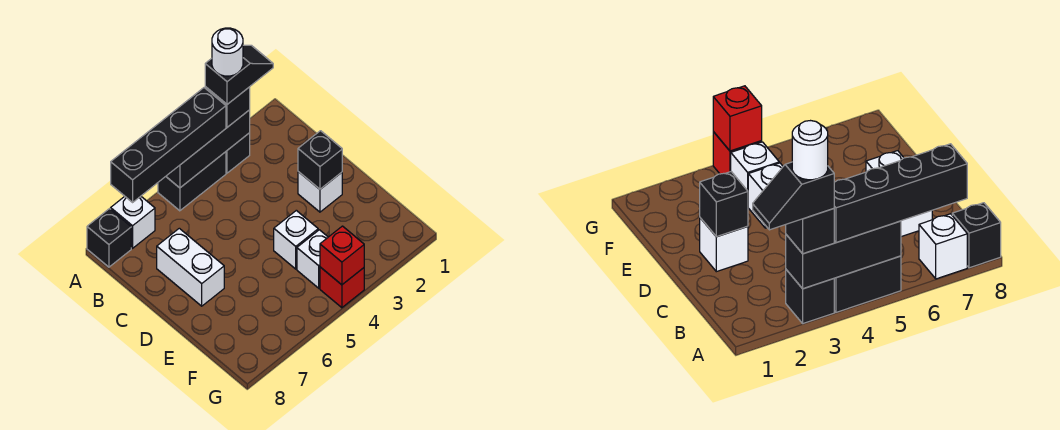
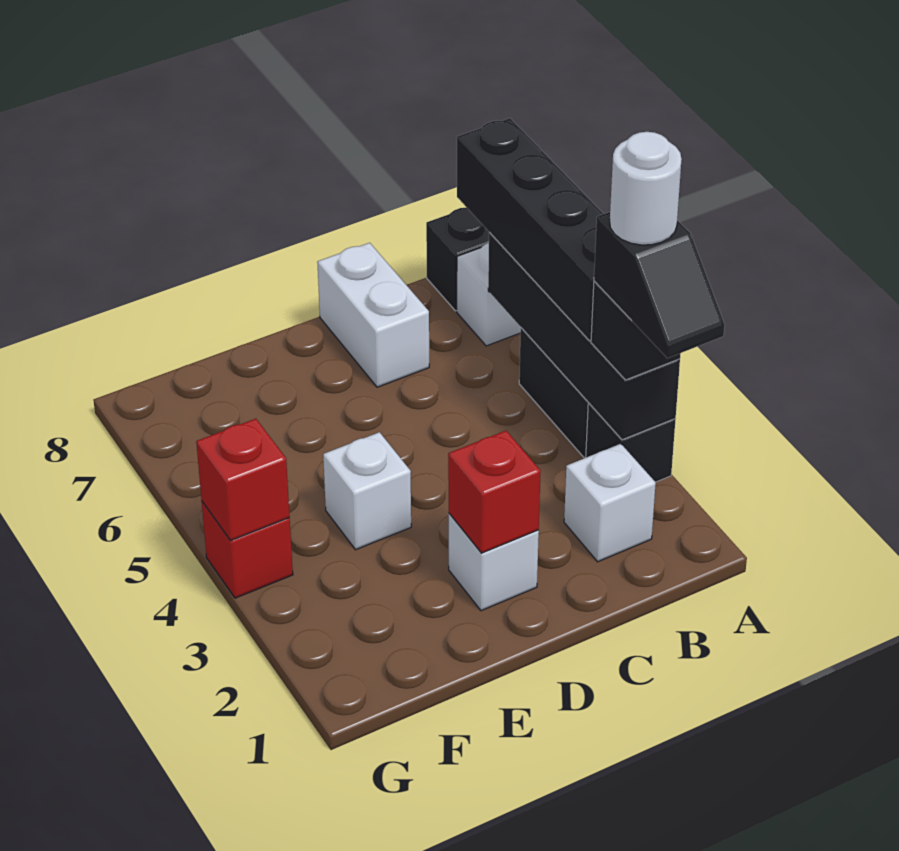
black 1x3 brick [166,110,250,188] -> black 1x4 brick [488,232,680,440]
white 1x2 brick [157,228,224,306] -> white 1x2 brick turned to [317,243,429,387]
black 1x1 brick [298,131,342,189] -> red 1x1 brick [448,431,541,553]
white 1x1 brick [297,230,328,288] -> white 1x1 brick moved to [564,444,656,562]

